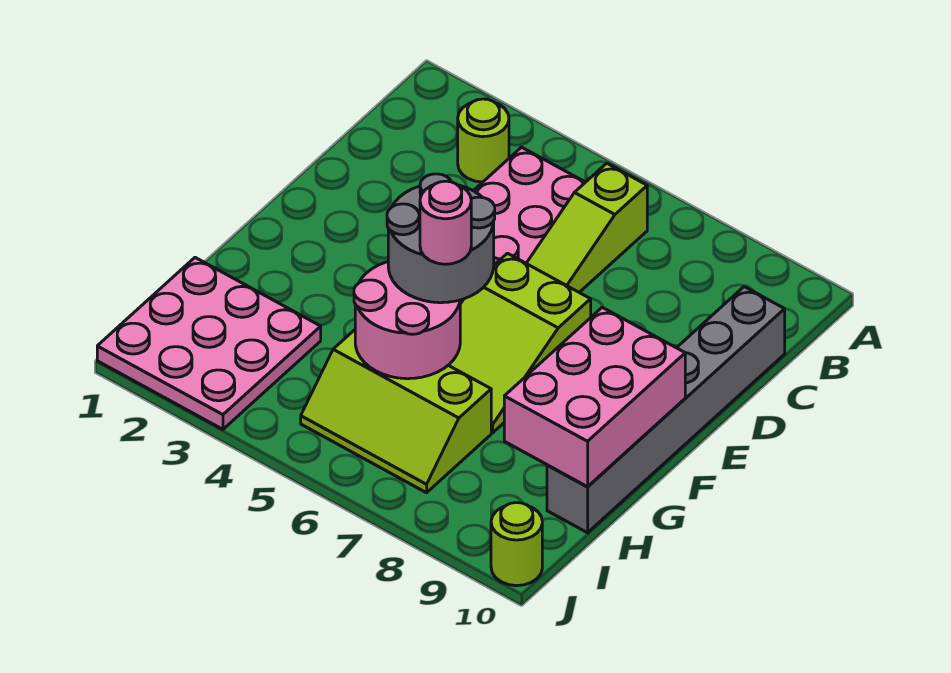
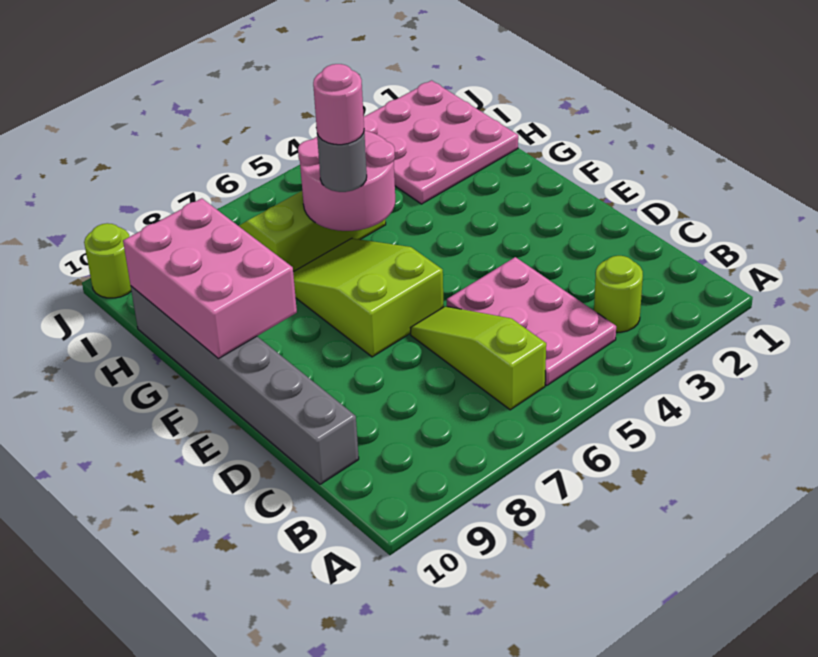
grey 2x2 round brick [387,174,495,303] -> grey 1x1 round brick [317,133,367,192]

